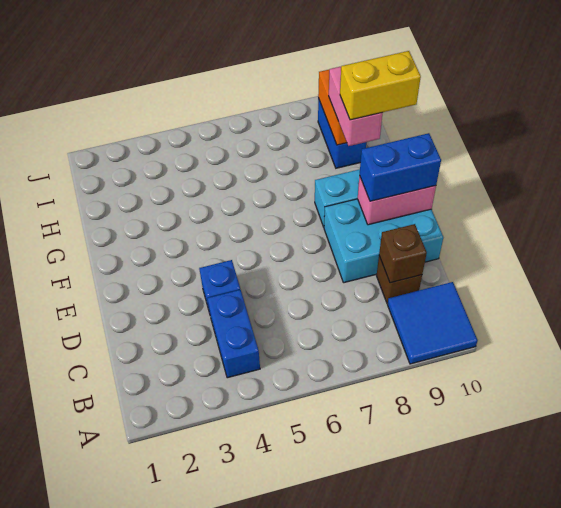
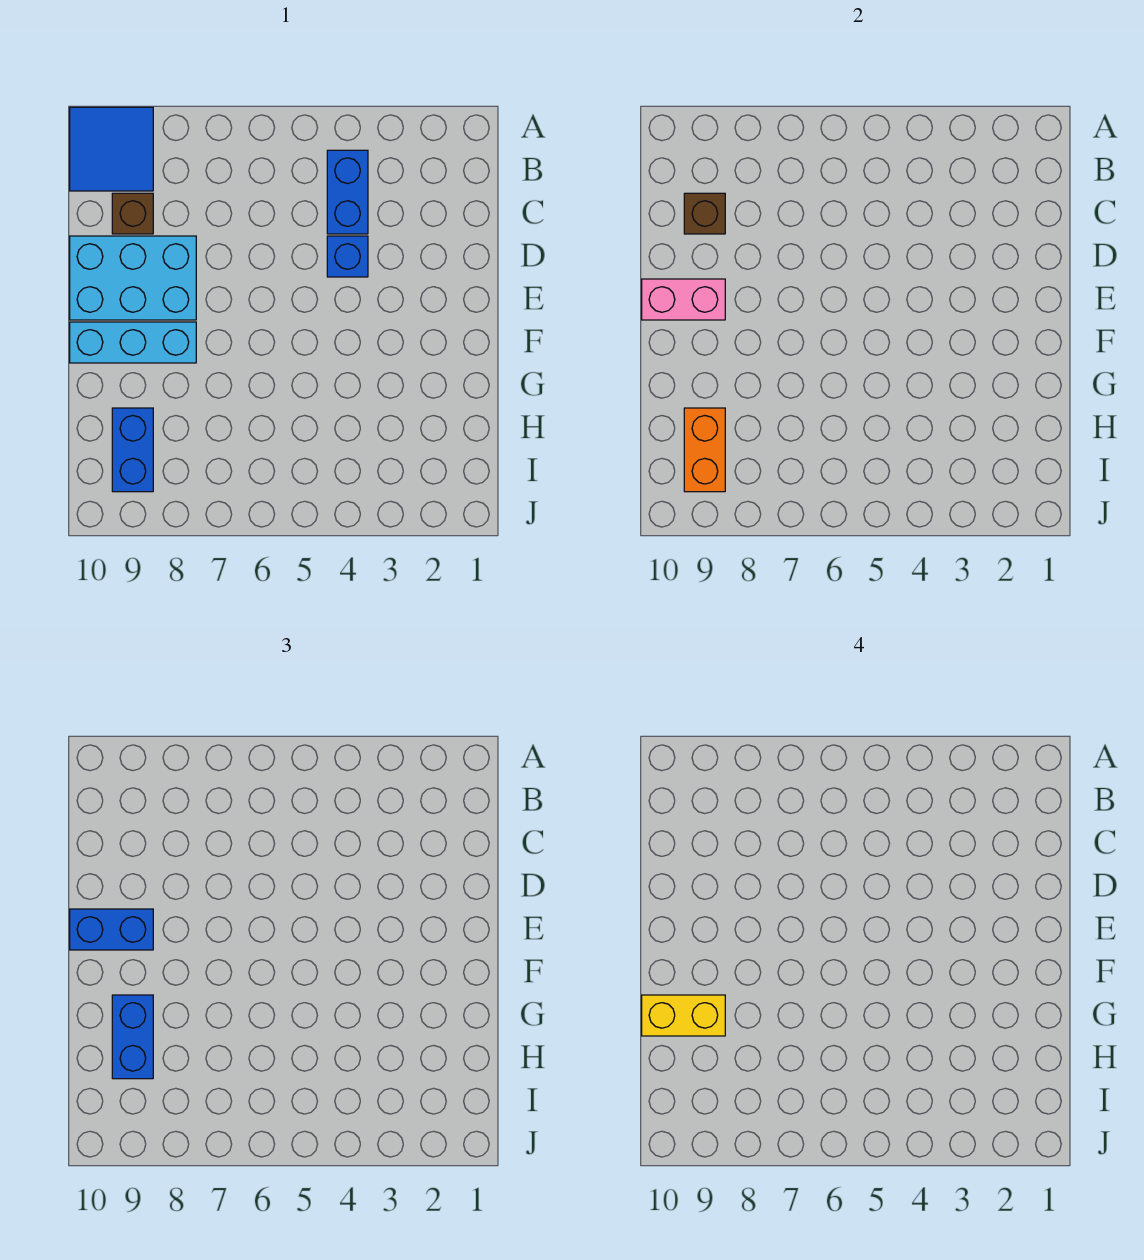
pink 1x2 brick [329,67,382,146] -> blue 1x2 brick [112,995,153,1079]

